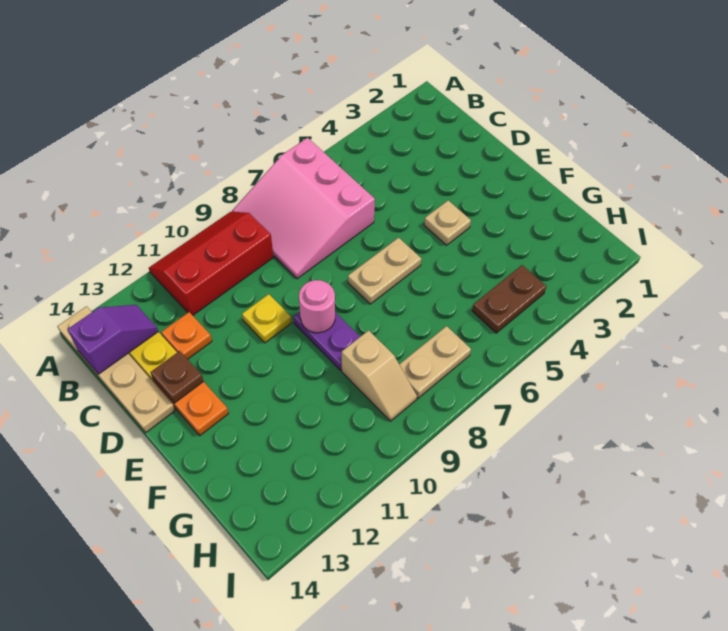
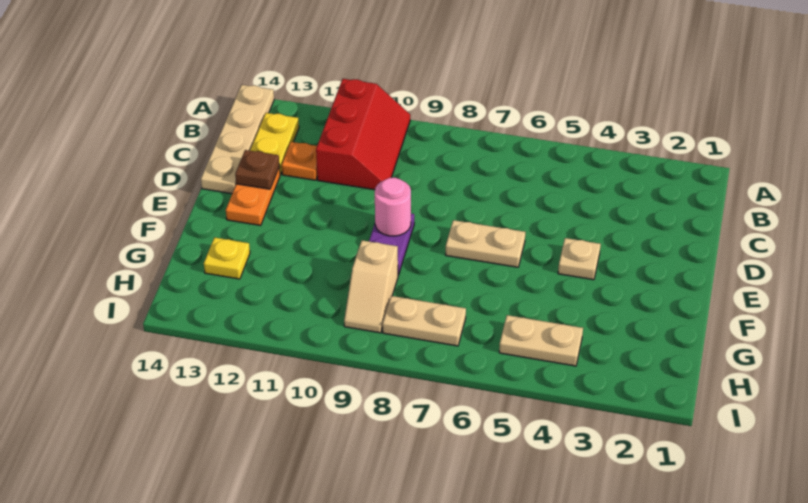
pink 3x3 slope [232,138,375,279] -> none
red 2x3 slope [149,212,273,315] -> red 2x3 slope turned to [316,79,410,190]
purple 1x2 slope [68,305,158,374] -> none
yellow 1x1 plate [242,294,291,343] -> yellow 1x1 plate moved to [204,237,250,279]
brown 1x2 plate [472,265,547,333] -> tan 1x2 plate [499,315,583,366]

